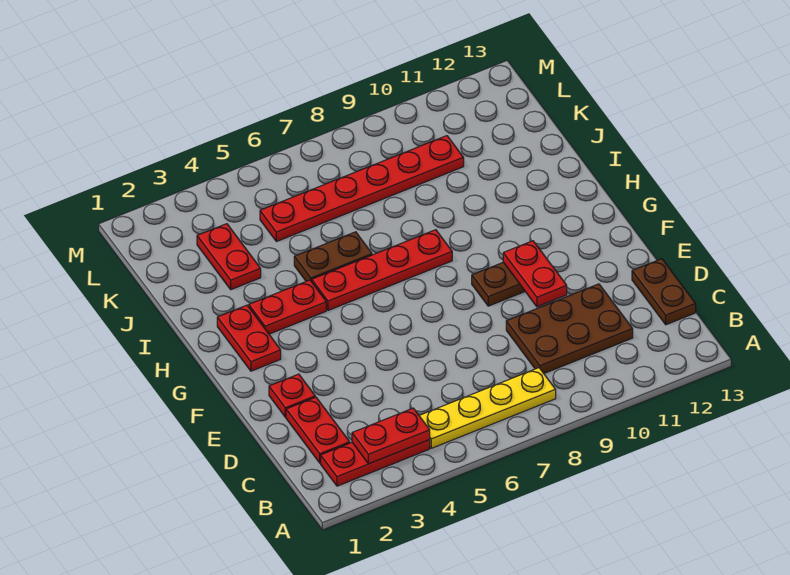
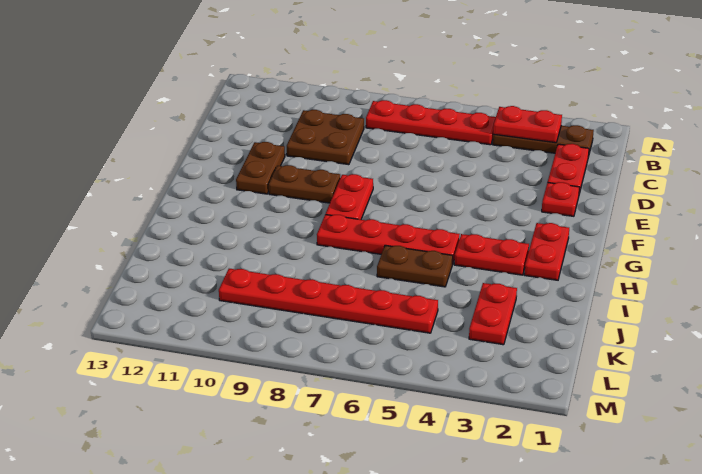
red 1x3 plate [321,440,430,486] -> brown 1x3 plate [493,125,594,156]
yellow 1x4 plate [419,368,556,448] -> red 1x4 plate [366,100,496,145]
brown 2x3 plate [506,284,633,373] -> brown 2x2 plate [287,110,364,165]
brown 1x2 plate [632,259,696,325] -> brown 1x2 plate moved to [236,142,285,194]
red 1x2 plate [503,241,567,307] -> red 1x2 plate moved to [326,174,373,220]

